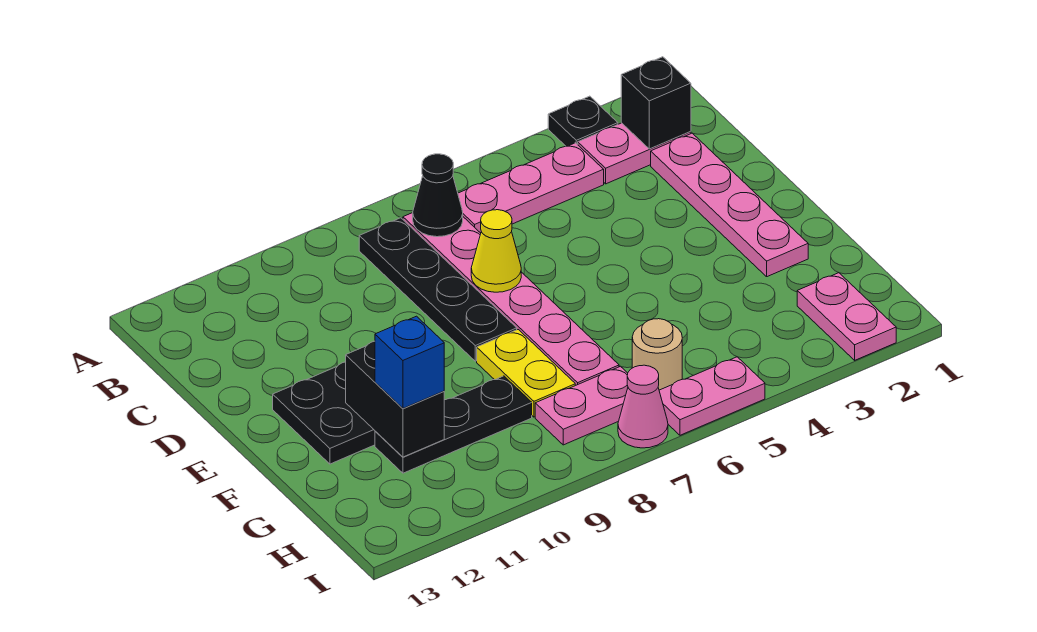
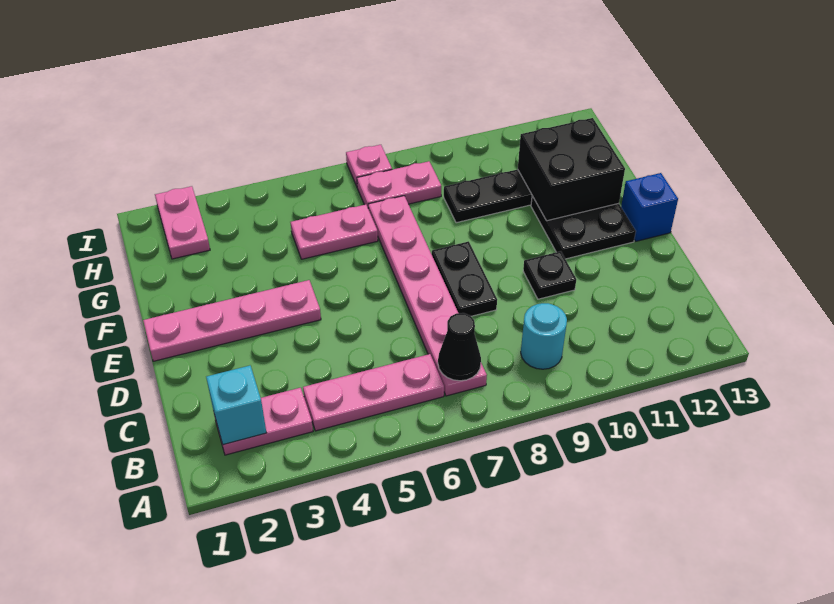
black 1x1 plate [548,96,618,146] -> black 1x1 plate moved to [523,251,576,299]
black 1x1 brick [621,57,691,149] -> cyan 1x1 brick [206,366,266,445]
black 1x4 plate [359,218,517,361] -> black 1x2 plate [432,241,497,316]
none -> cyan 1x1 round brick [521,303,567,369]
pink 1x4 plate [651,133,808,277] -> pink 1x4 plate turned to [143,280,321,361]
yellow 1x1 cone [471,210,521,292] -> none
yellow 1x2 plate [477,330,575,417] -> none
black 1x2 brick [346,341,444,457] -> black 2x2 brick [518,118,625,221]
blue 1x1 brick [375,316,444,408] -> blue 1x1 brick moved to [621,173,678,241]
tan 1x1 round brick [632,319,682,390] -> none
pink 1x2 plate [659,357,765,435] -> pink 1x2 plate moved to [291,205,378,259]
pink 1x1 cone [618,365,668,448] -> pink 1x1 plate [346,145,392,186]

